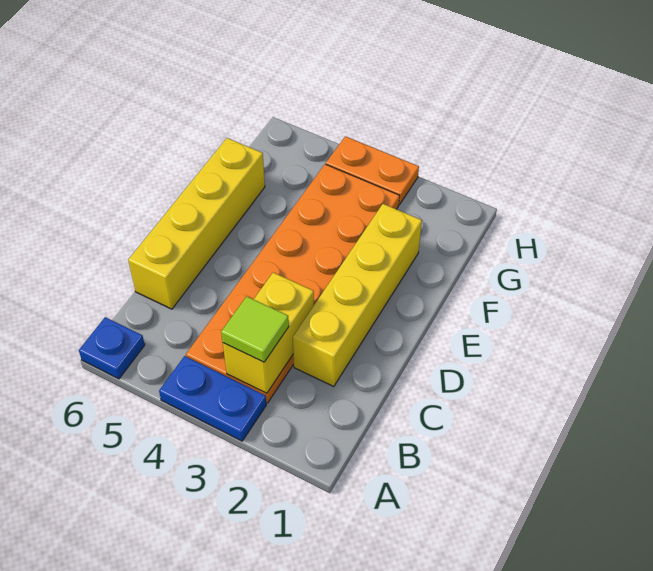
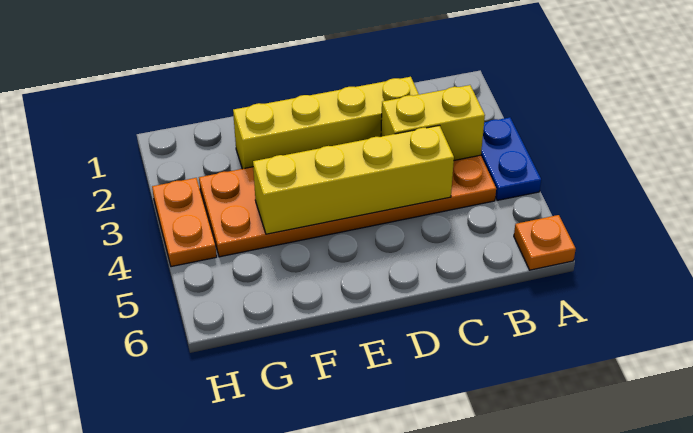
blue 1x1 plate [79,317,145,379] -> orange 1x1 plate [514,215,576,270]
lime 1x1 tile [221,296,289,362] -> none
yellow 1x4 brick [128,138,265,309] -> yellow 1x4 brick moved to [253,125,454,234]

